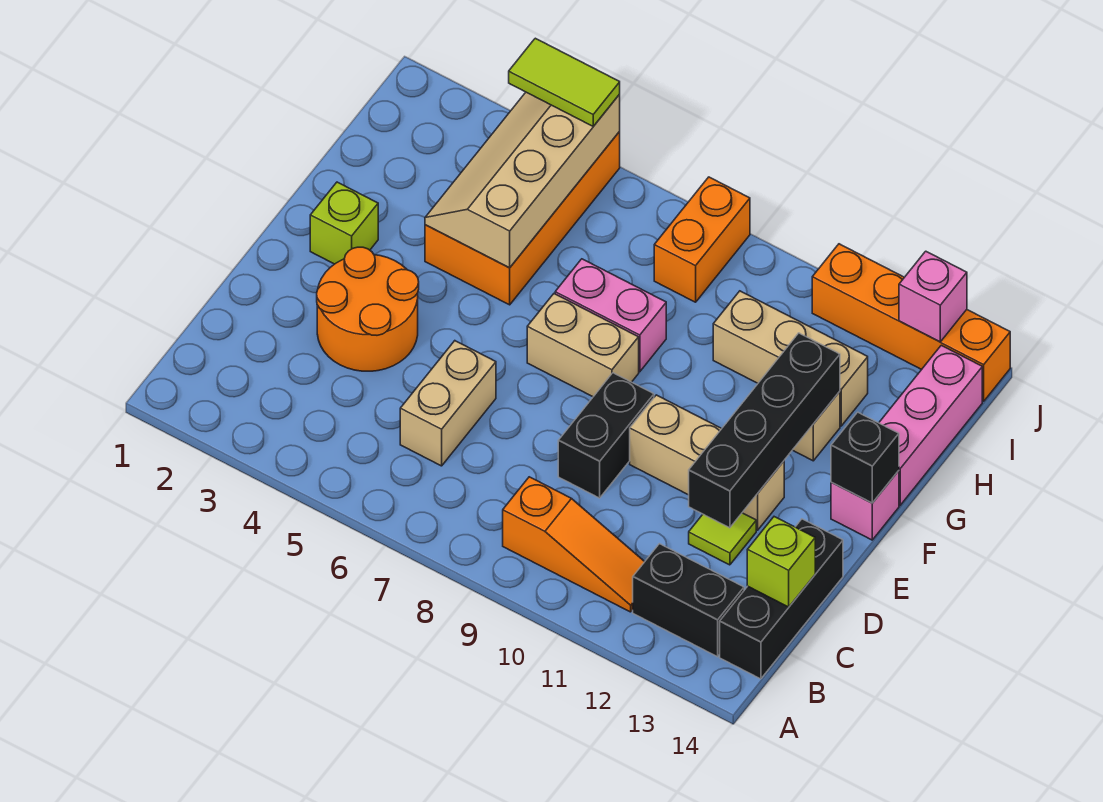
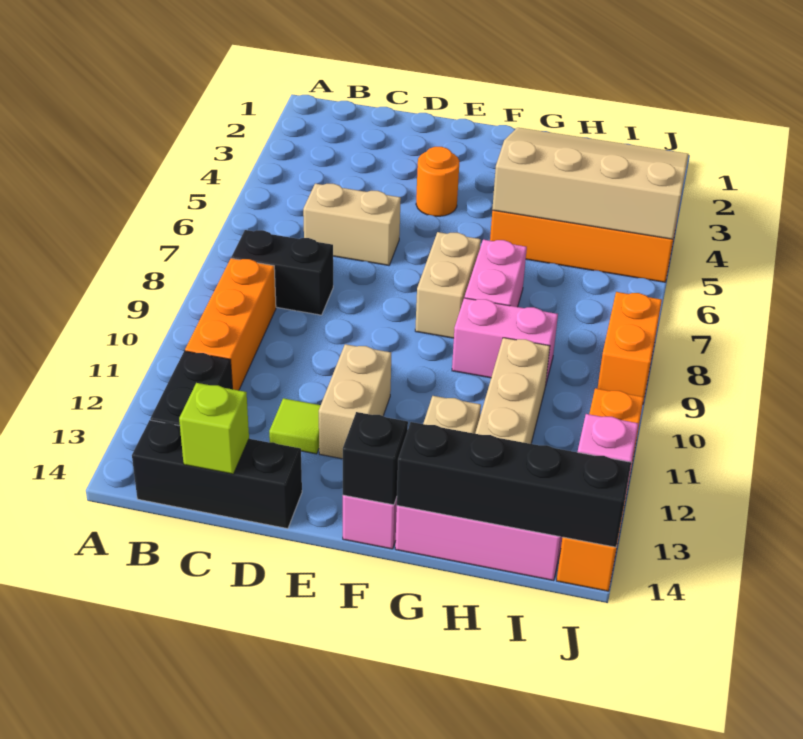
orange 1x3 slope [503,477,645,612] -> orange 1x3 brick [185,258,276,390]
orange 2x2 round brick [317,247,419,371] -> orange 1x1 round brick [416,147,460,216]
black 1x2 brick [558,373,654,498] -> black 1x2 brick moved to [231,230,333,315]
black 1x4 brick [689,333,840,528] -> black 1x4 brick moved to [397,422,631,547]
tan 1x3 brick [630,395,784,530] -> tan 1x2 brick [319,344,391,459]
lime 1x1 brick [310,182,378,264] -> none
tan 2x4 slope [425,92,620,268] -> tan 3x4 slope [492,128,689,239]
none -> pink 1x2 brick [452,298,558,386]
orange 1x2 brick [654,177,750,302] -> orange 1x2 brick turned to [598,292,662,402]
lime 1x2 tile [509,38,620,126] -> none

